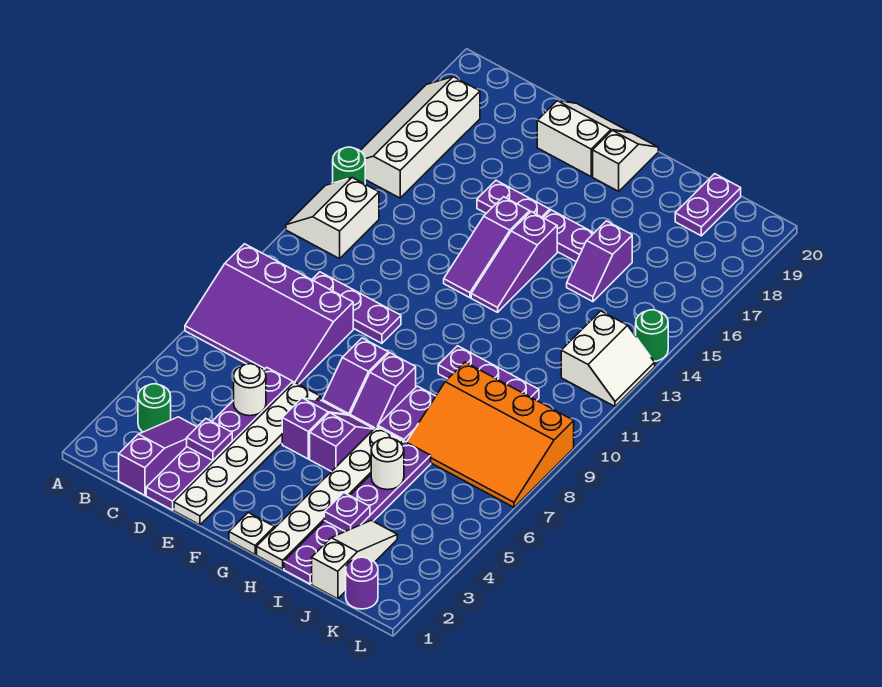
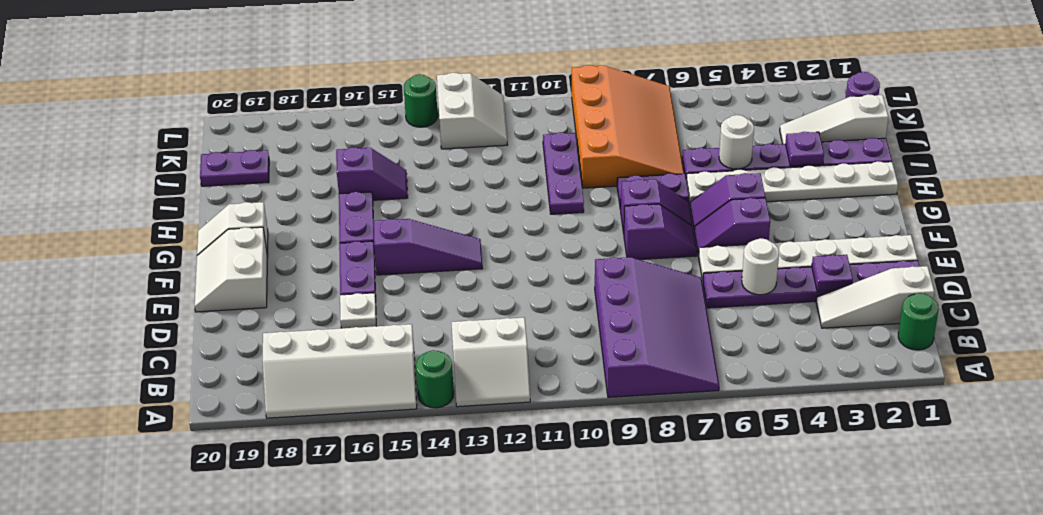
green 1x1 round brick [138,384,171,432] -> green 1x1 round brick moved to [898,293,939,350]
purple 1x3 slope [119,417,197,495] -> white 1x3 slope [816,266,934,328]
purple 1x3 plate [312,272,401,343] -> none
white 1x1 plate [229,513,274,554] -> white 1x1 plate moved to [340,293,376,328]
purple 1x3 slope [471,212,557,312] -> none
white 2x2 slope [561,311,655,406] -> white 2x2 slope turned to [437,73,507,149]

